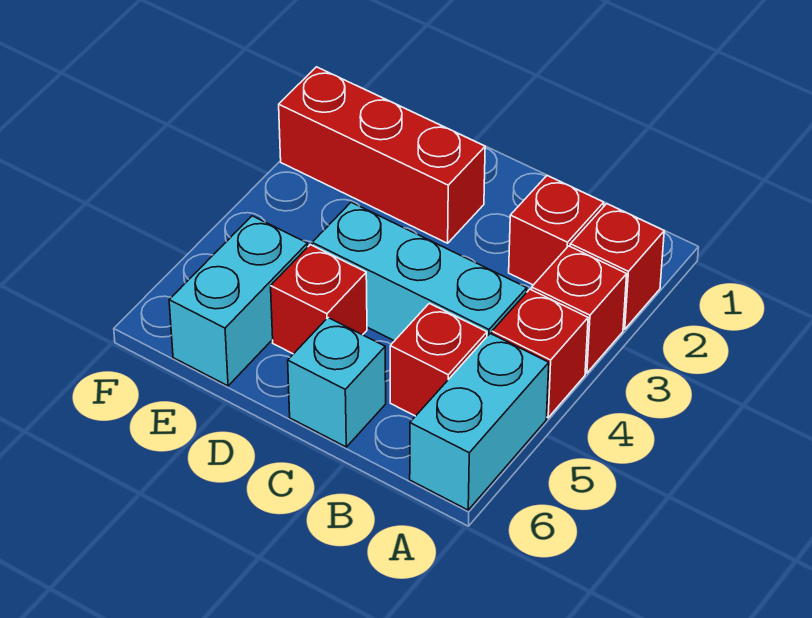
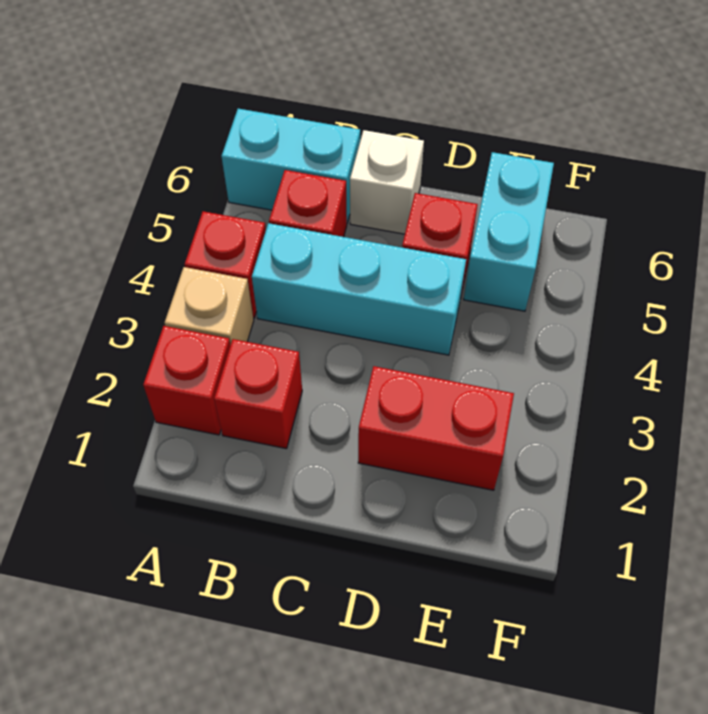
red 1x1 brick [532,246,627,373] -> tan 1x1 brick [164,267,254,345]
cyan 1x2 brick [410,334,549,510] -> cyan 1x2 brick turned to [221,109,360,223]
cyan 1x1 brick [288,318,386,447] -> white 1x1 brick [350,130,424,234]
red 1x3 brick [279,67,485,243] -> red 1x2 brick [358,366,514,490]

